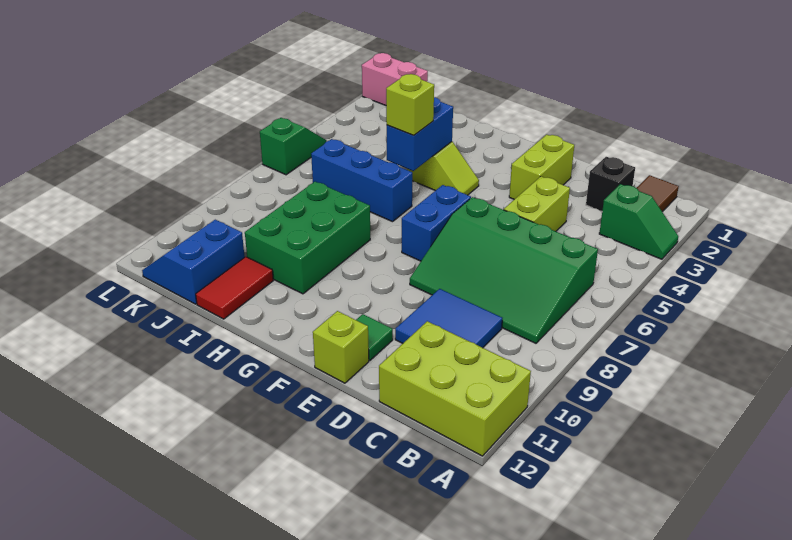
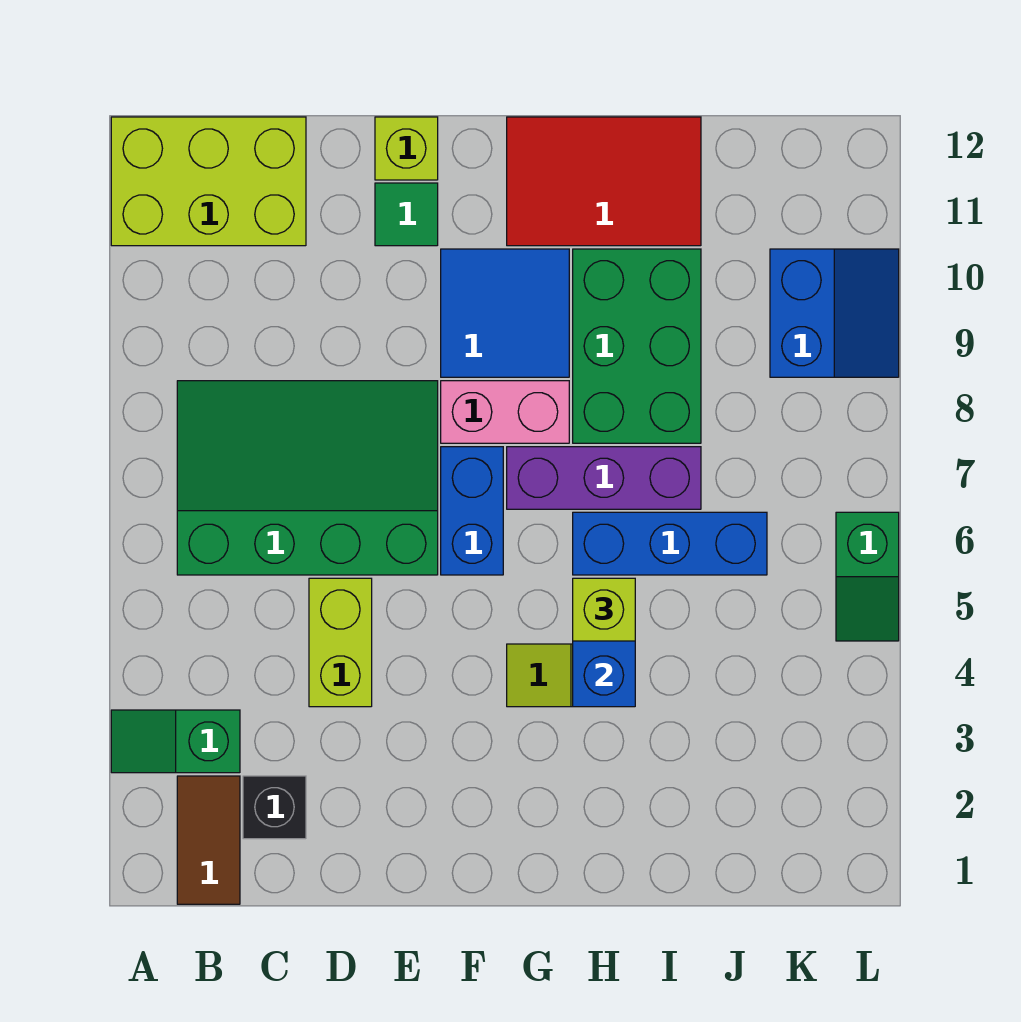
blue 2x2 tile [395,289,502,348] -> blue 2x2 tile moved to [441,249,569,377]
lime 1x2 brick [509,135,574,199] -> none
none -> purple 1x3 brick [507,447,701,509]
red 1x2 tile [196,257,273,319] -> red 2x3 tile [507,117,701,246]
blue 2x2 slope [142,220,245,304] -> blue 2x2 slope moved to [770,249,899,377]
pink 1x2 brick [362,53,428,105] -> pink 1x2 brick moved to [441,381,569,443]

